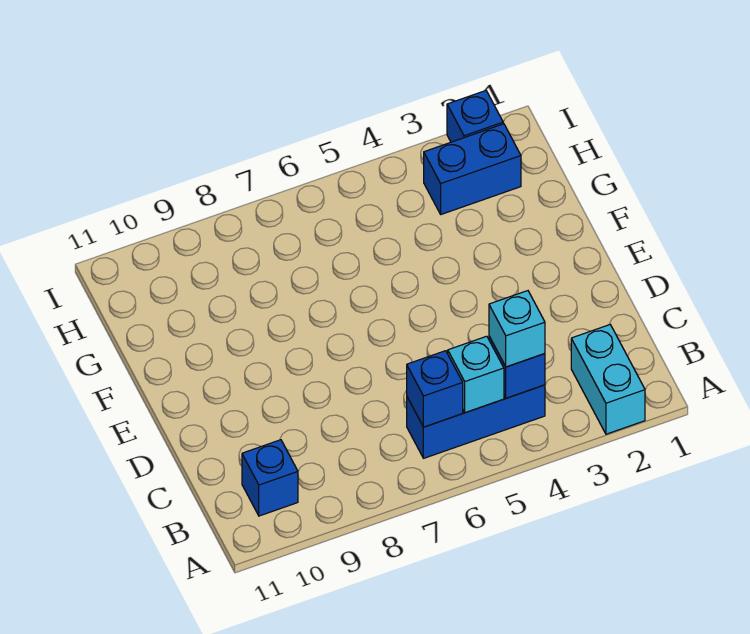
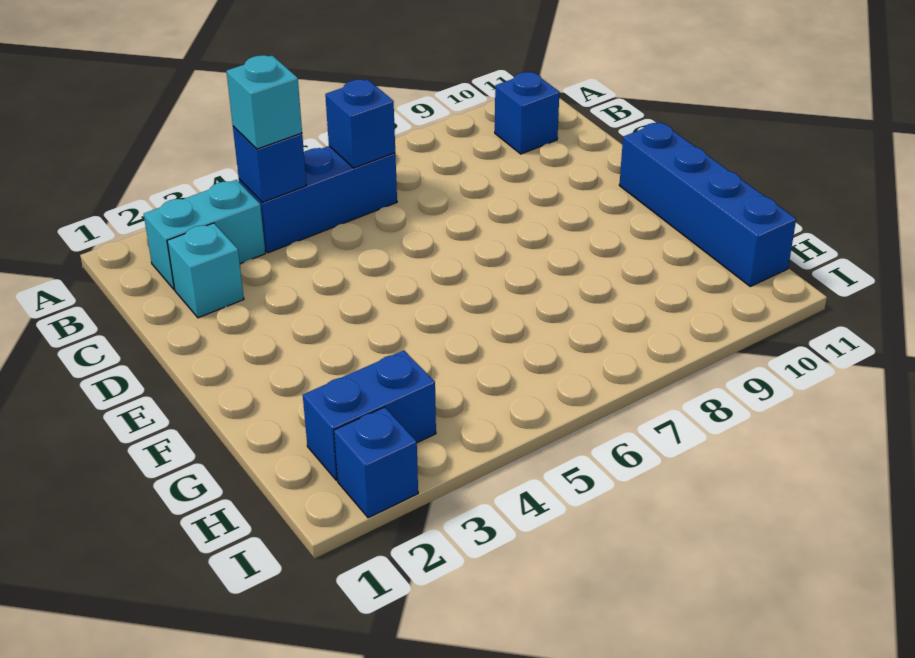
cyan 1x2 brick [571,325,645,434] -> cyan 1x2 brick turned to [144,180,265,289]
cyan 1x1 brick [448,336,504,413] -> cyan 1x1 brick moved to [167,223,244,318]
none -> blue 1x4 brick [619,122,796,286]

